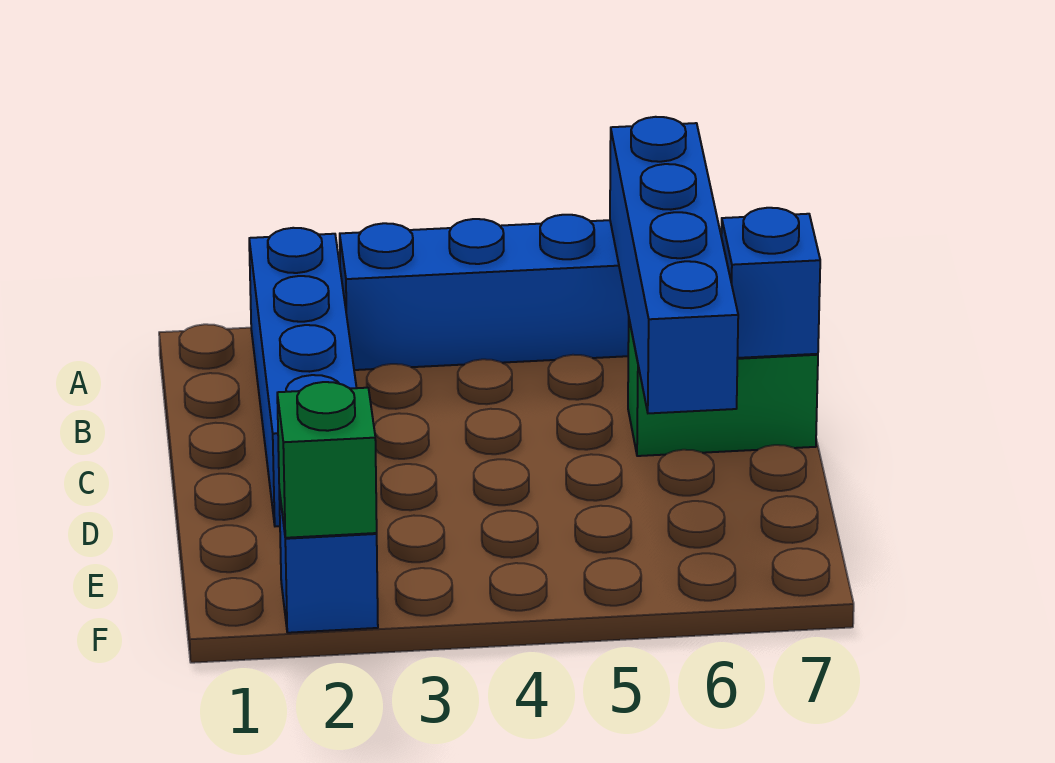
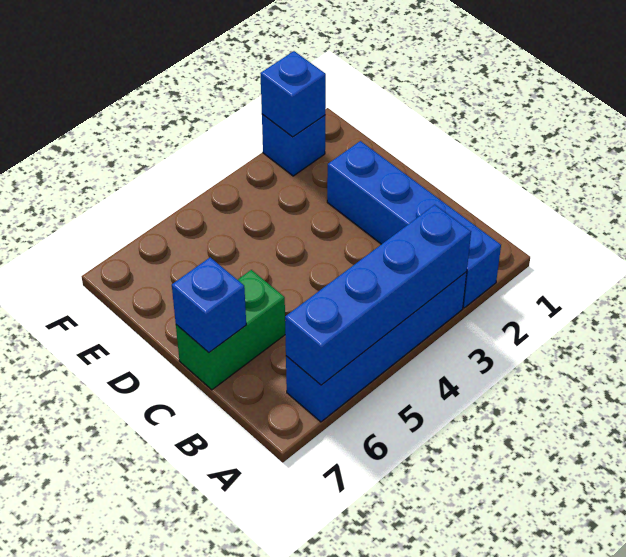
blue 1x4 brick [610,117,738,413] -> blue 1x4 brick turned to [285,205,471,385]
green 1x1 brick [277,382,377,538] -> blue 1x1 brick [260,51,326,137]

